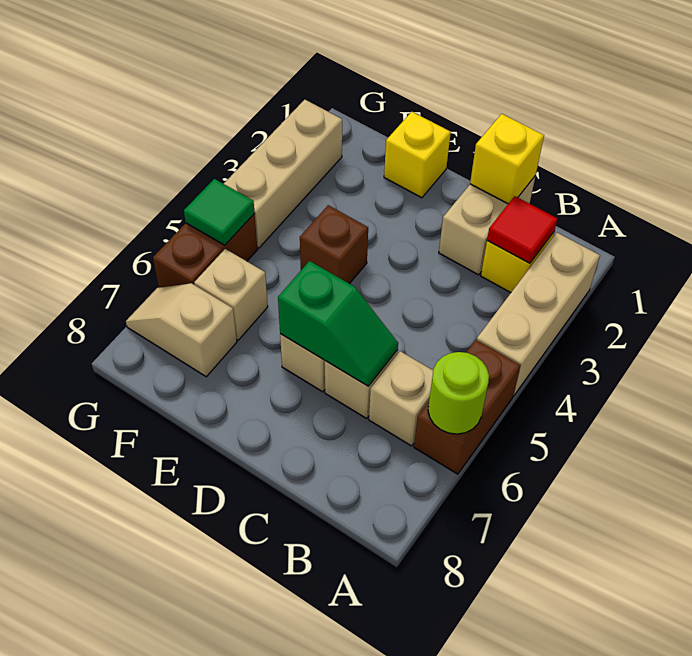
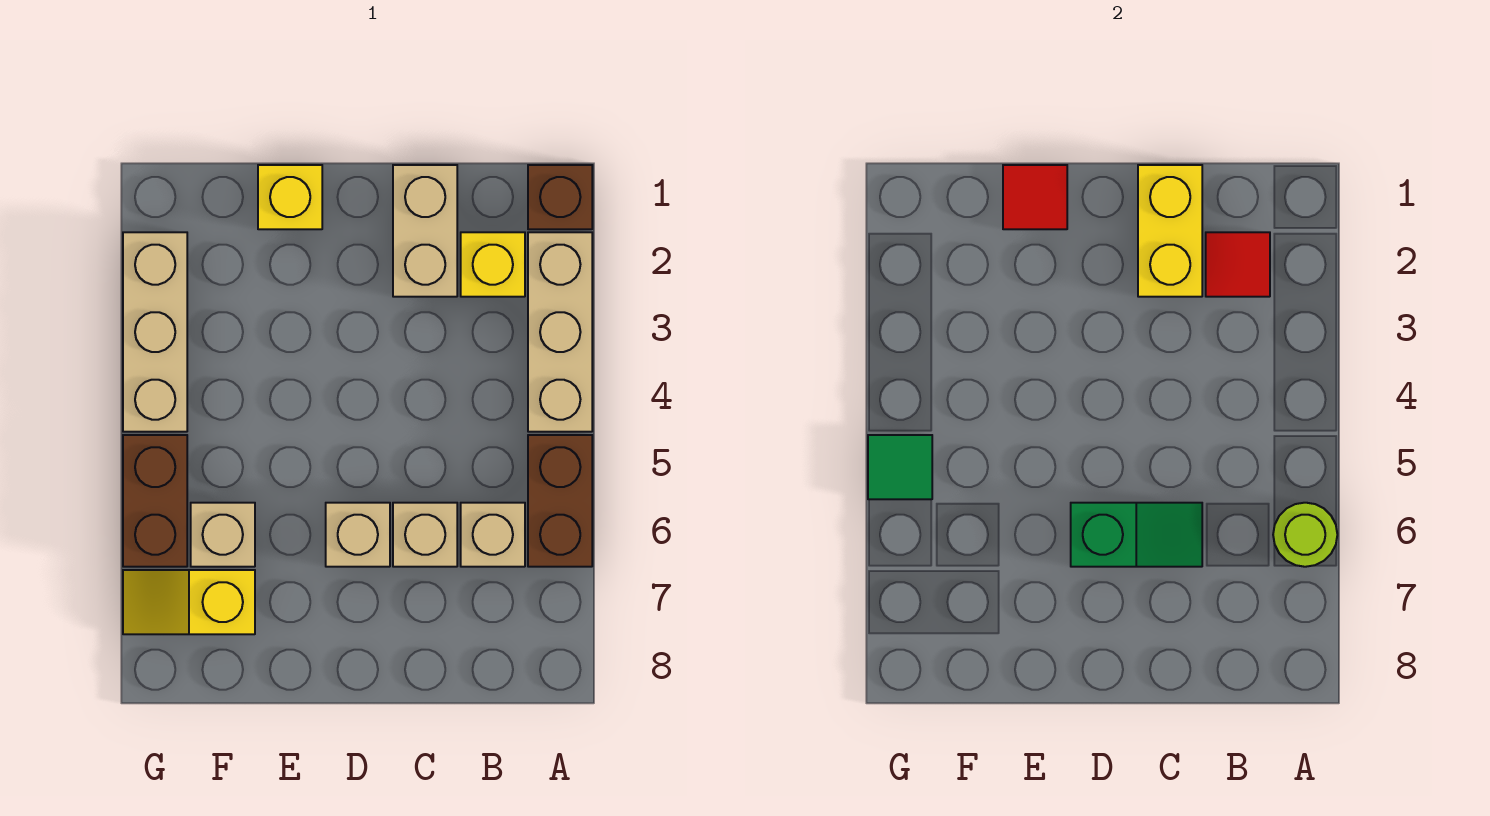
yellow 1x1 brick [470,114,544,204] -> yellow 1x2 brick [1138,165,1202,297]
none -> red 1x1 tile [1003,165,1067,229]
brown 1x1 brick [300,205,368,284] -> brown 1x1 brick moved to [528,165,592,229]
tan 1x2 slope [126,283,237,377] -> yellow 1x2 slope [123,570,255,634]

